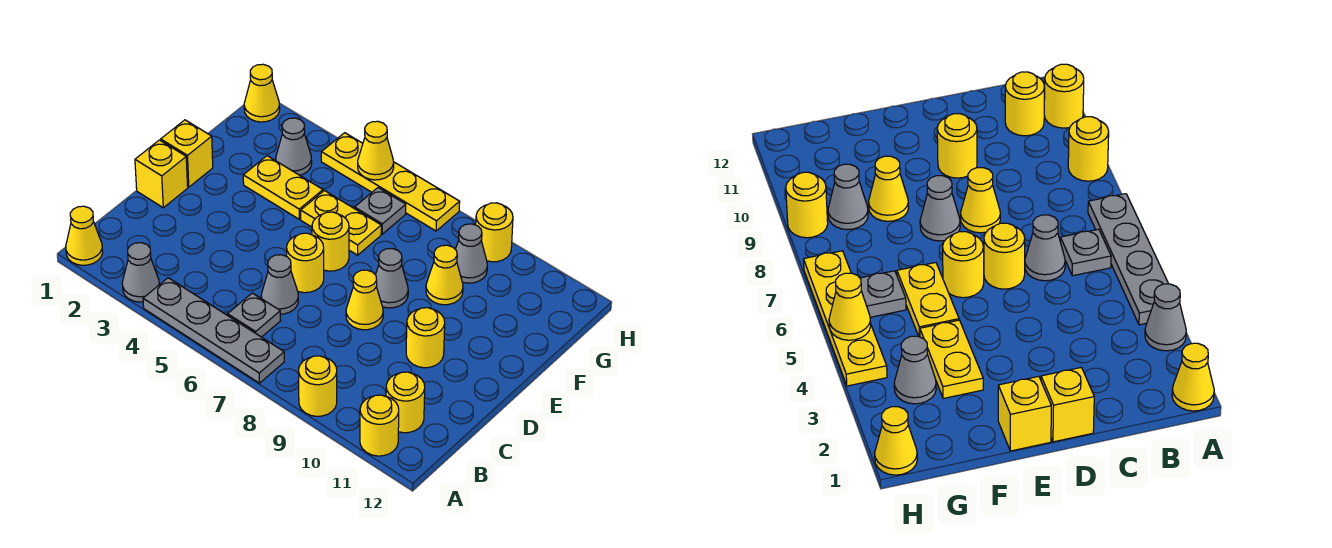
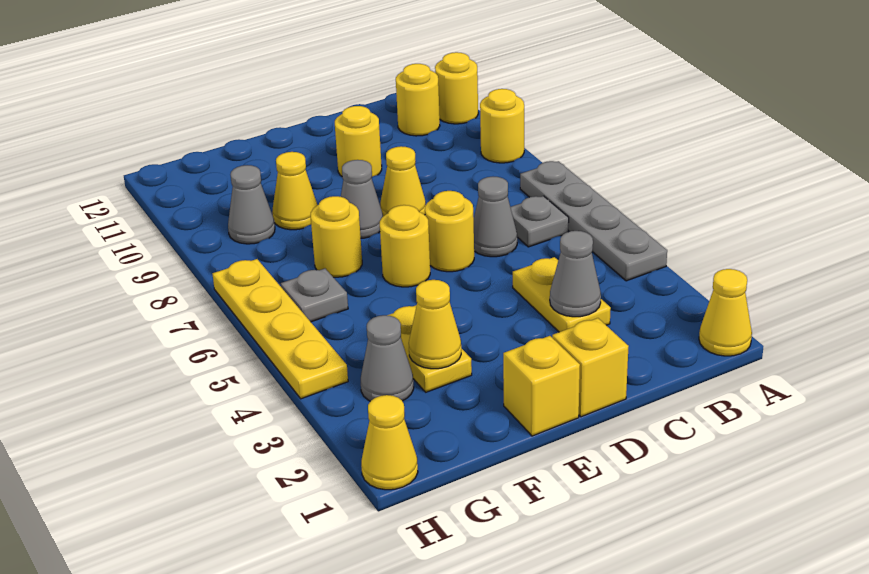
grey 1x1 cone [122,243,159,302] -> grey 1x1 cone moved to [550,231,601,317]
yellow 1x2 plate [301,191,381,255] -> yellow 1x2 plate moved to [513,257,611,332]
yellow 1x1 cone [358,121,394,180] -> yellow 1x1 cone moved to [409,280,461,369]
yellow 1x1 round brick [476,203,513,262] -> yellow 1x1 round brick moved to [311,196,362,277]

